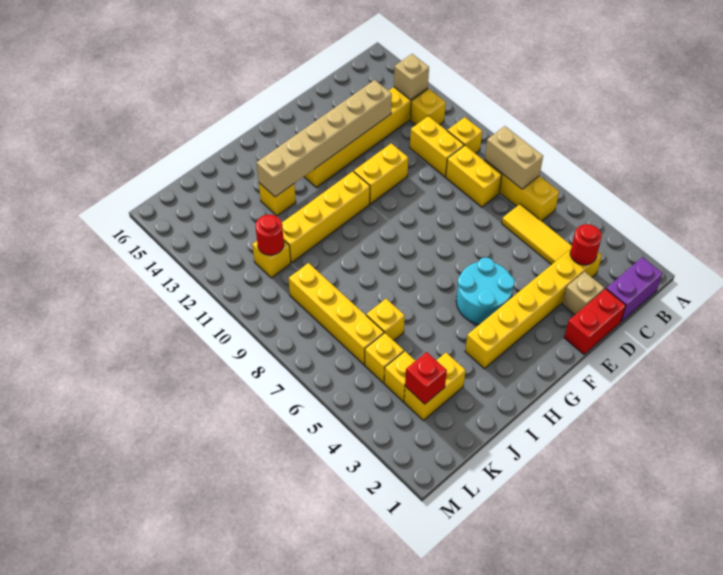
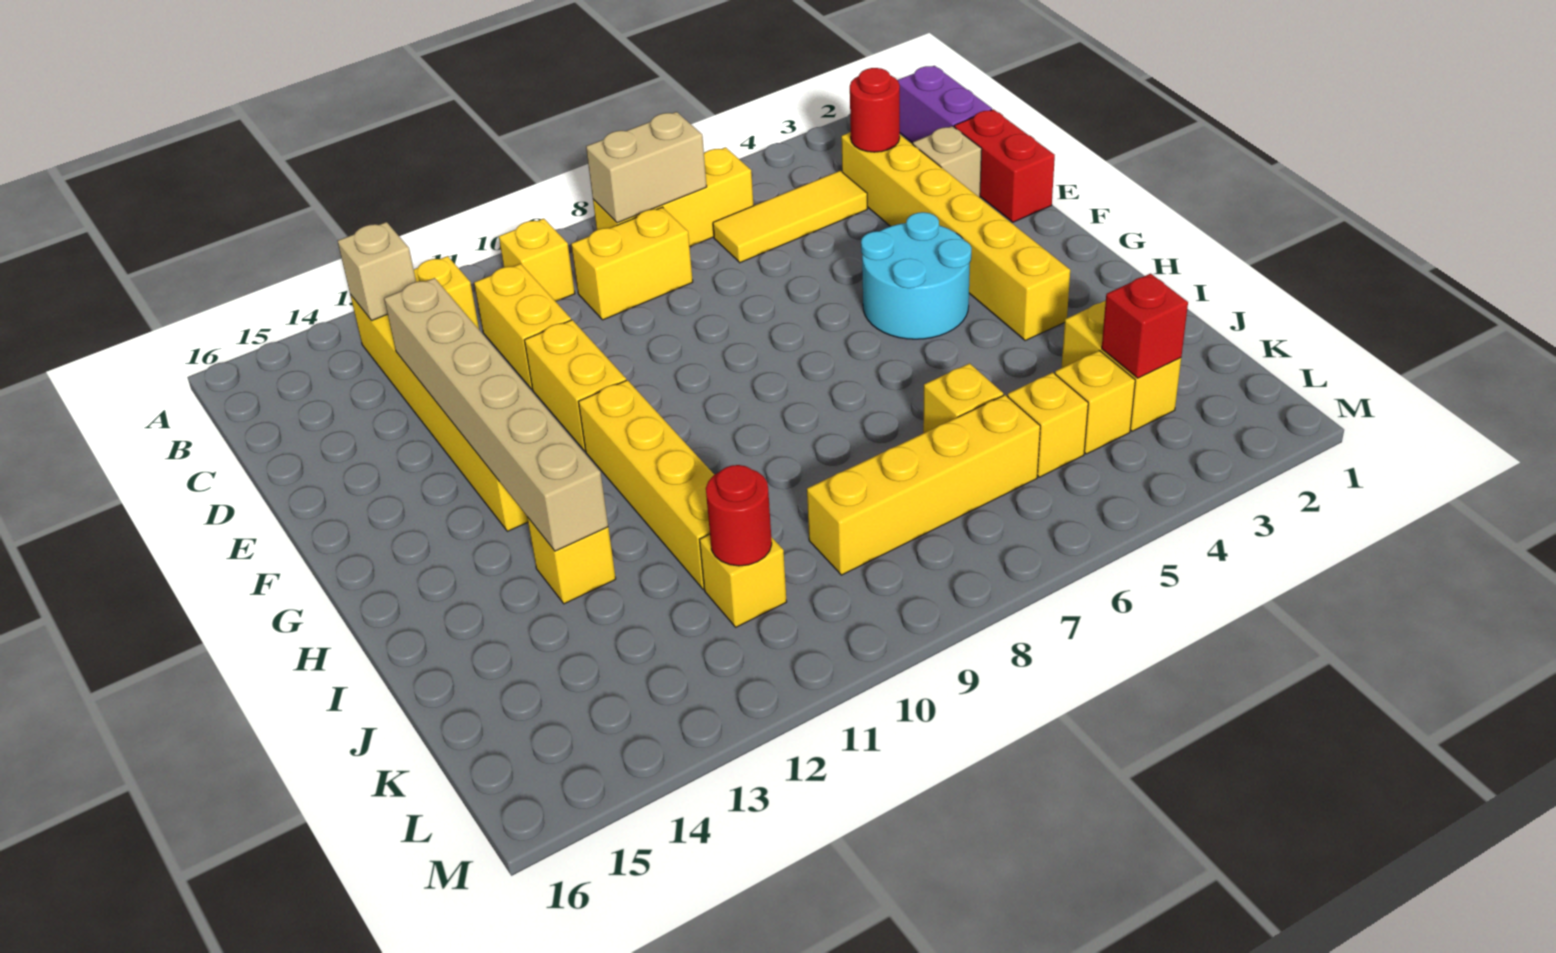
yellow 1x2 brick [410,116,464,177] -> yellow 1x2 brick turned to [474,264,571,389]

